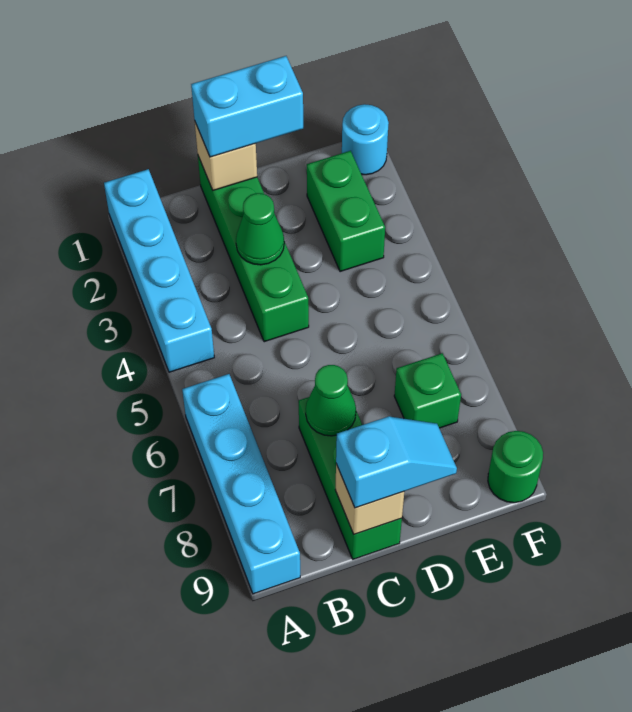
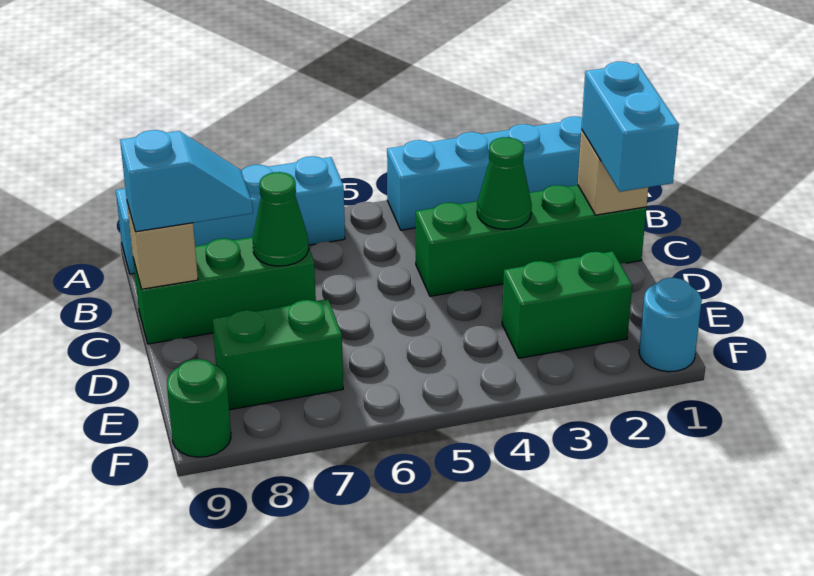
cyan 1x2 slope [336,416,457,508] -> cyan 1x2 slope turned to [120,130,253,232]
green 1x1 brick [394,353,461,428] -> green 1x2 brick [212,299,343,410]

